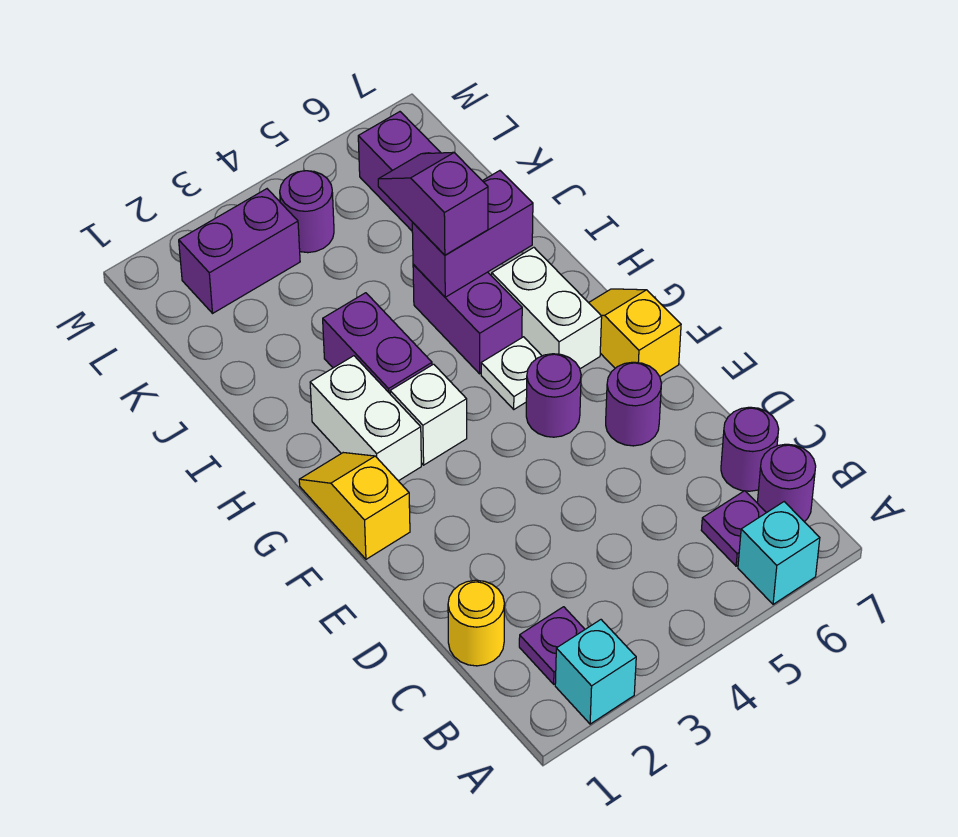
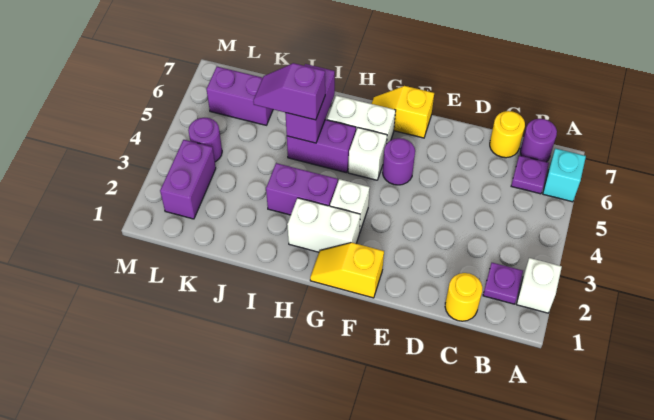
cyan 1x1 brick [555,620,636,724] -> white 1x1 brick [516,258,562,313]
purple 1x1 round brick [721,407,779,491] -> yellow 1x1 round brick [490,111,525,158]
purple 1x1 round brick [606,362,661,446] -> none
white 1x1 plate [481,337,542,409] -> white 1x1 brick [348,128,387,180]

